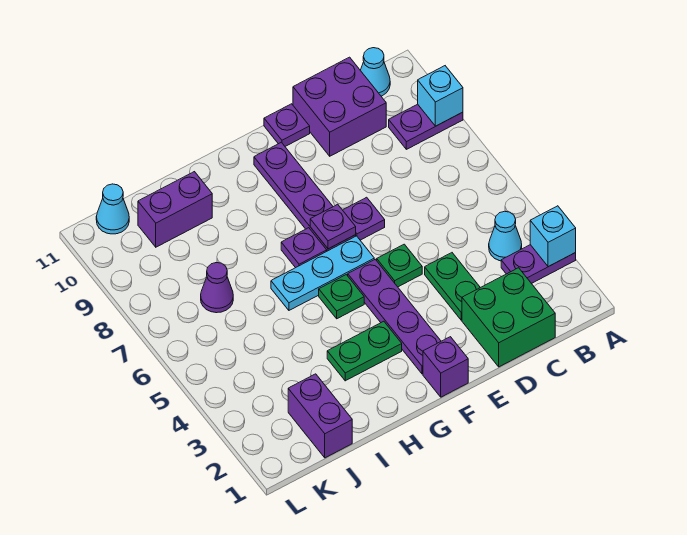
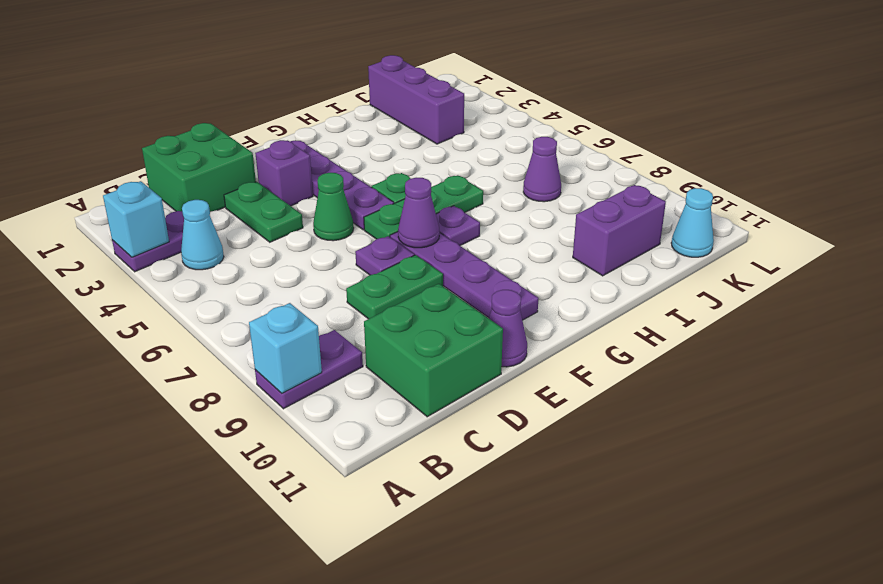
cyan 1x1 cone [360,48,390,96] -> none
purple 2x2 brick [293,57,386,156] -> green 2x2 brick [364,284,503,417]
green 1x1 plate [377,244,422,287] -> green 1x1 cone [313,173,354,241]
purple 1x1 plate [264,104,310,146] -> purple 1x1 cone [489,290,527,367]
purple 1x1 brick [423,337,468,397] -> purple 1x1 brick moved to [255,140,313,206]
cyan 1x3 plate [271,236,374,310] -> green 1x3 plate [364,175,483,239]
purple 1x1 plate [310,204,356,249] -> purple 1x1 cone [398,178,439,248]
green 1x2 plate [327,321,402,381] -> green 1x2 plate moved to [346,255,443,319]
purple 1x2 brick [288,374,352,458] -> purple 1x3 brick [368,55,464,144]

